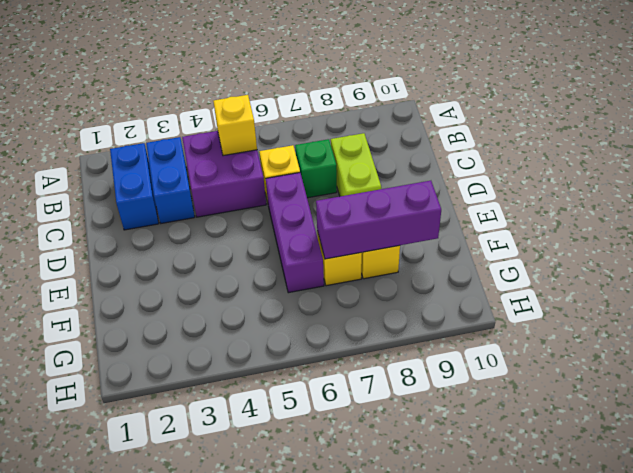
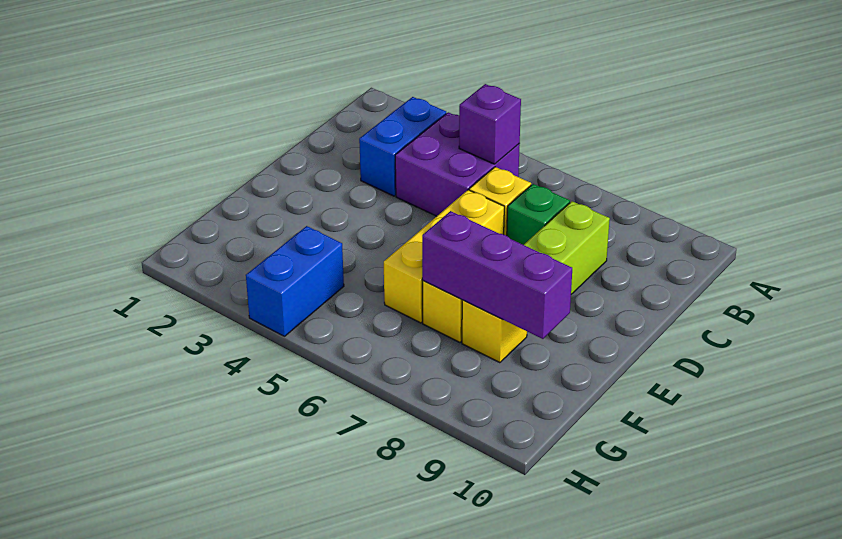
blue 1x2 brick [110,143,159,230] -> blue 1x2 brick moved to [246,226,344,336]
yellow 1x1 brick [213,95,257,156] -> purple 1x1 brick [459,84,521,164]
purple 1x3 brick [266,173,324,293] -> yellow 1x3 brick [384,190,504,323]

